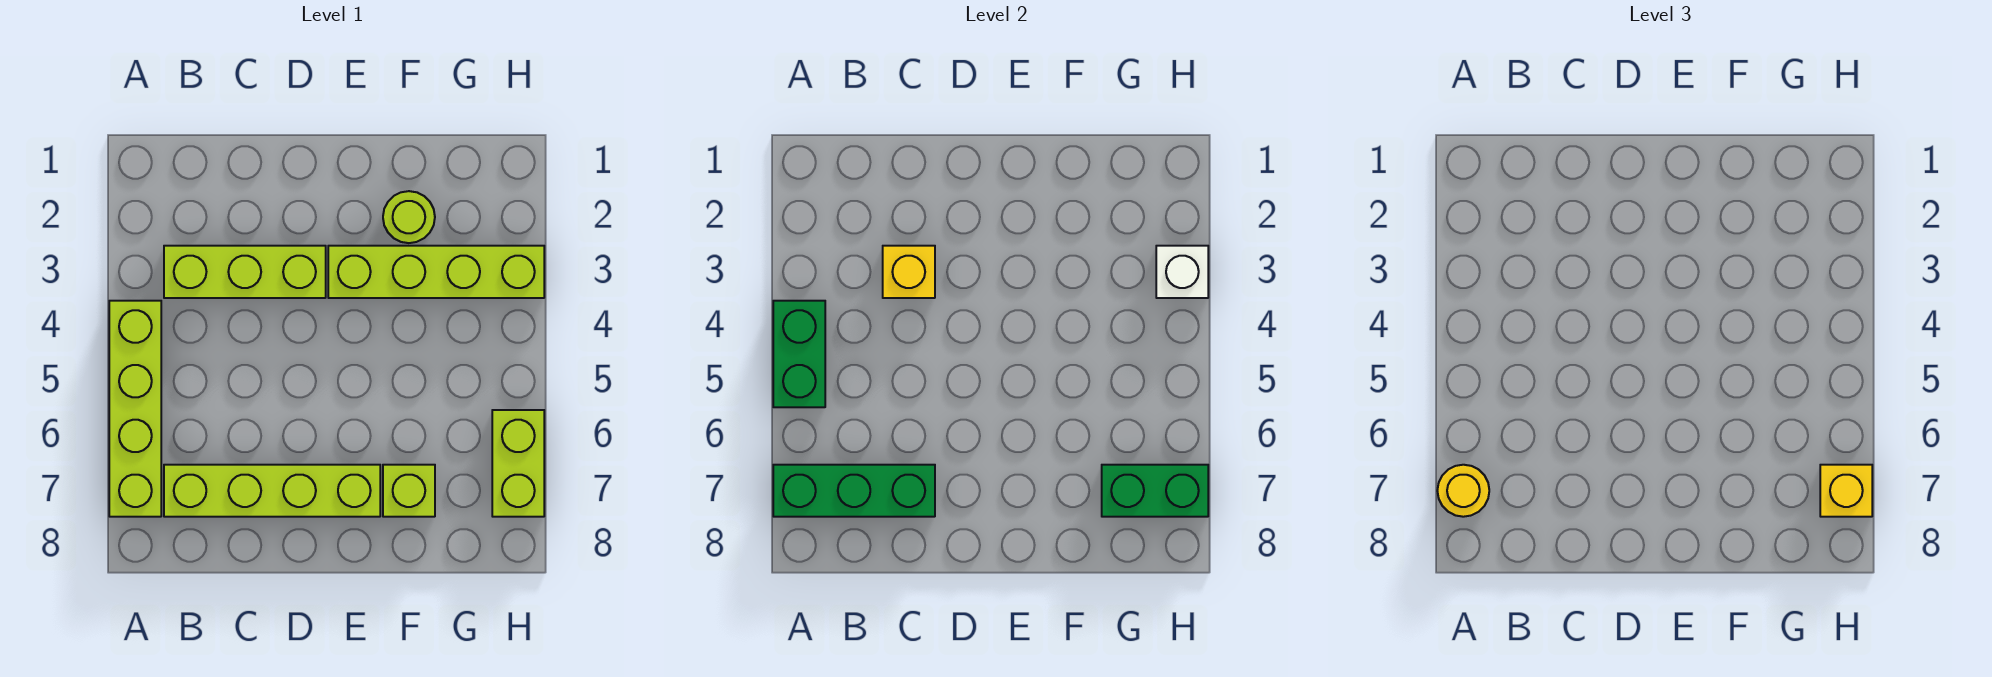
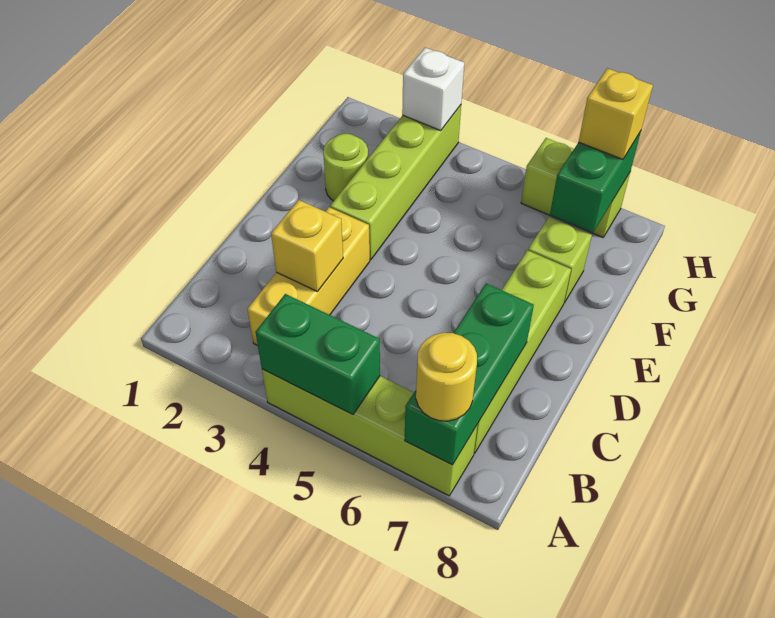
lime 1x3 brick [164,246,326,298] -> yellow 1x3 brick [247,207,370,346]

